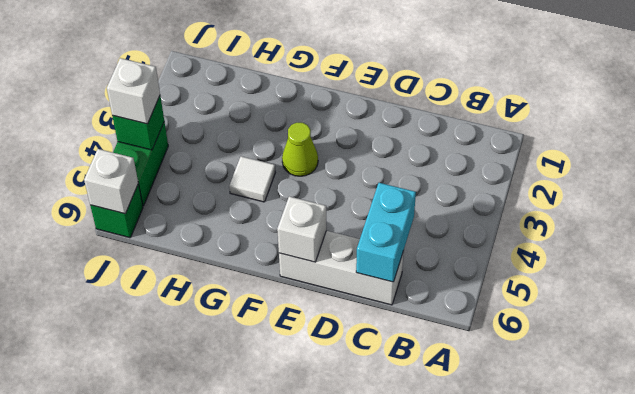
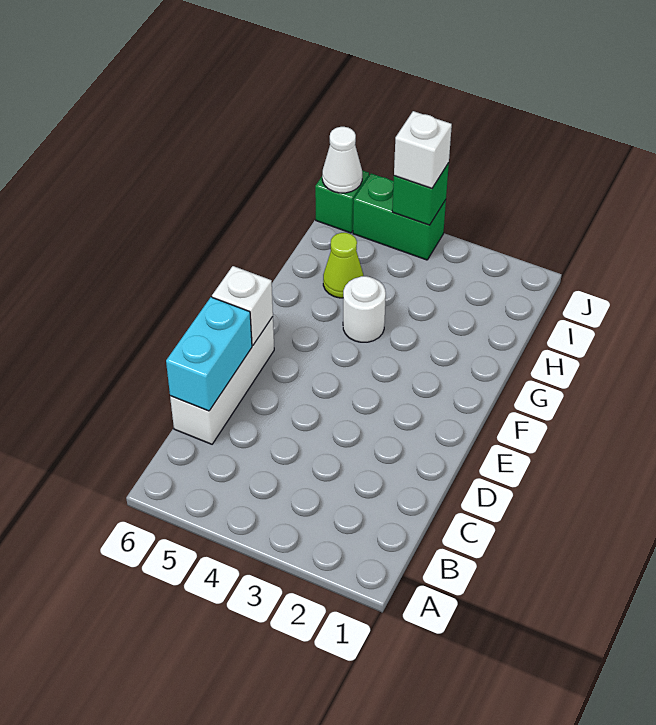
cyan 1x2 brick [356,183,416,282] -> cyan 1x2 brick turned to [166,297,252,411]
lime 1x1 cone [282,123,318,176] -> lime 1x1 cone moved to [323,233,363,298]
white 1x1 tile [229,156,275,202] -> white 1x1 round brick [343,276,386,342]
white 1x1 brick [84,149,138,214] -> white 1x1 cone [322,127,362,193]

